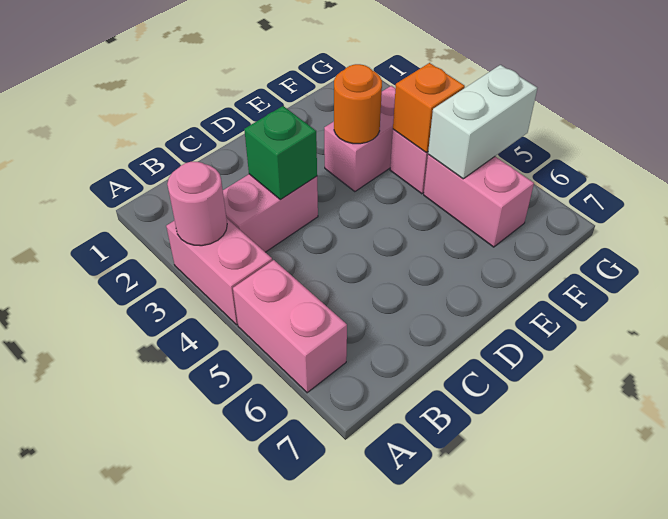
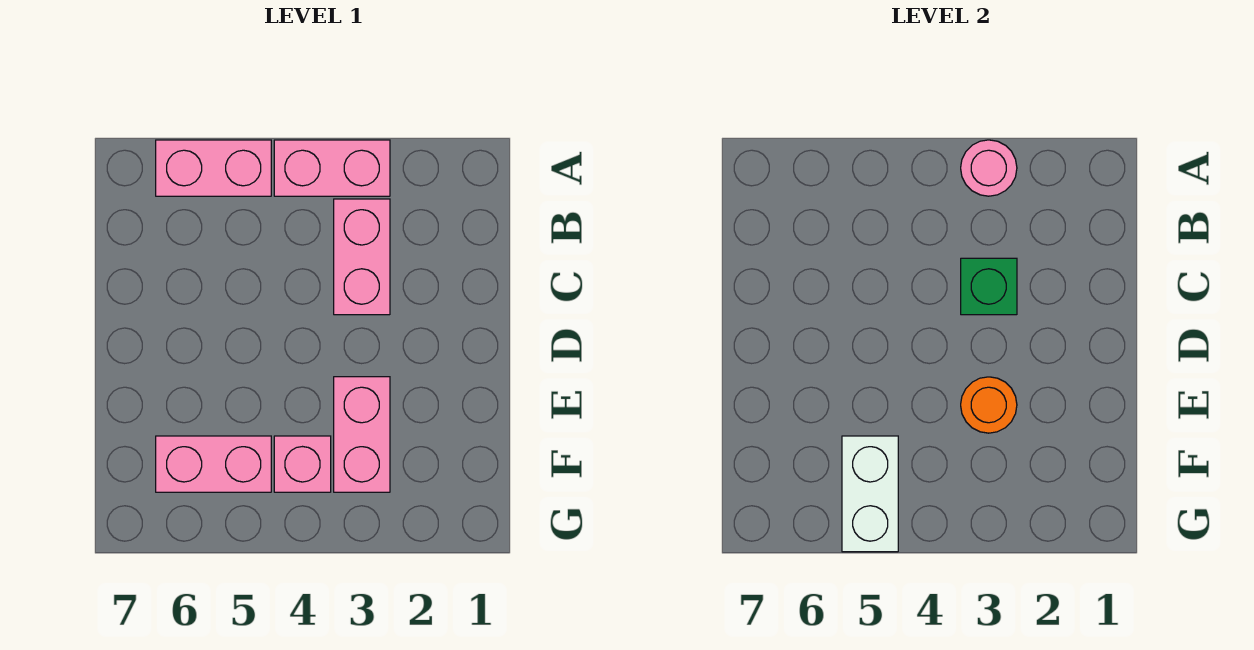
orange 1x1 brick [393,63,465,153] -> none

